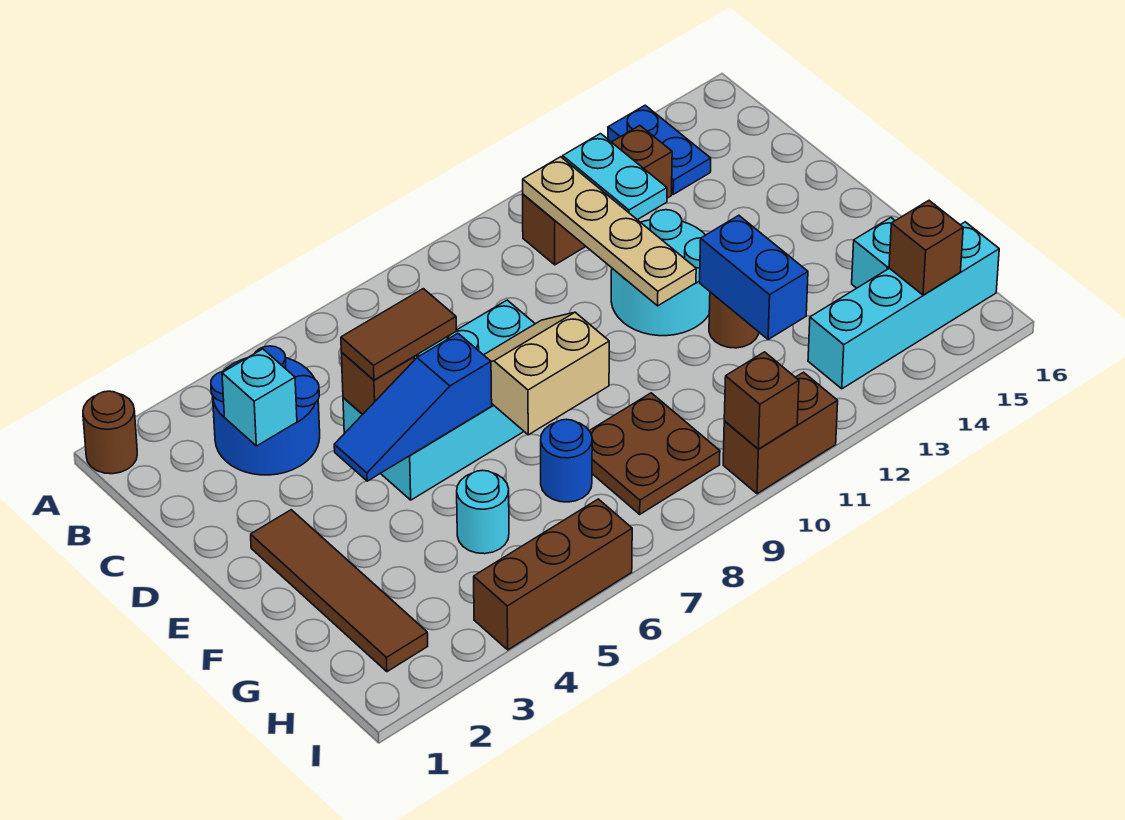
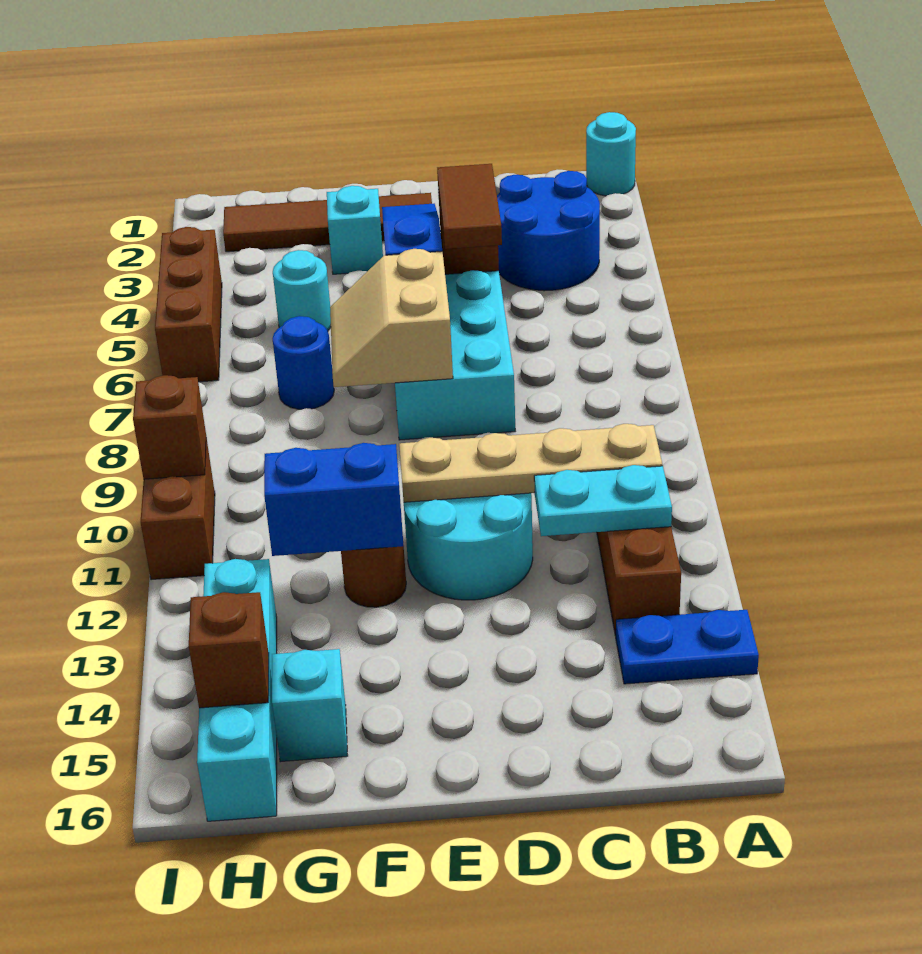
brown 1x1 round brick [83,391,137,474] -> cyan 1x1 round brick [586,112,636,196]
cyan 1x1 brick [222,349,297,446] -> cyan 1x1 brick moved to [327,186,383,274]
tan 2x2 slope [484,312,609,435] -> tan 2x2 slope turned to [330,249,453,387]
brown 2x2 plate [589,393,720,514] -> none

